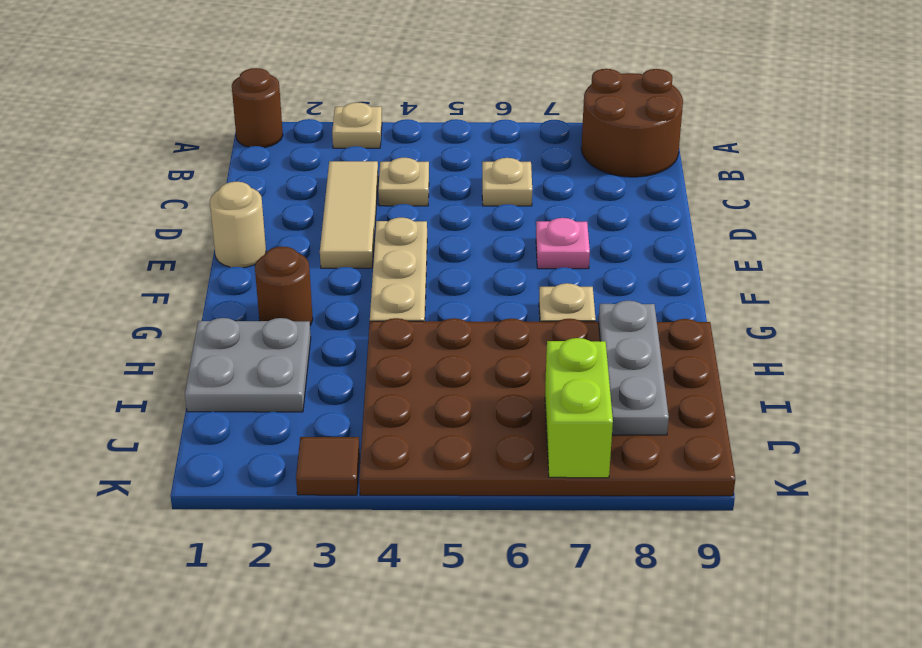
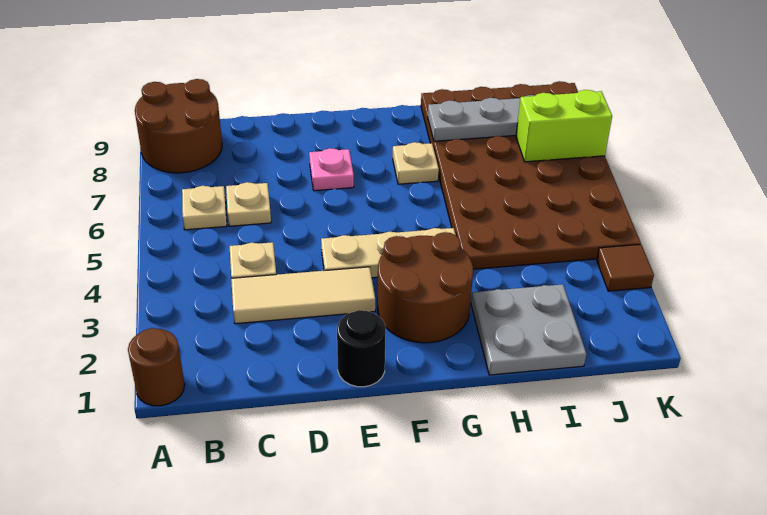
tan 1x1 plate [332,102,382,148] -> tan 1x1 plate moved to [182,186,227,230]
tan 1x1 round brick [210,182,266,268] -> black 1x1 round brick [337,310,386,387]
brown 1x1 round brick [255,247,313,325] -> brown 2x2 round brick [377,232,473,343]

